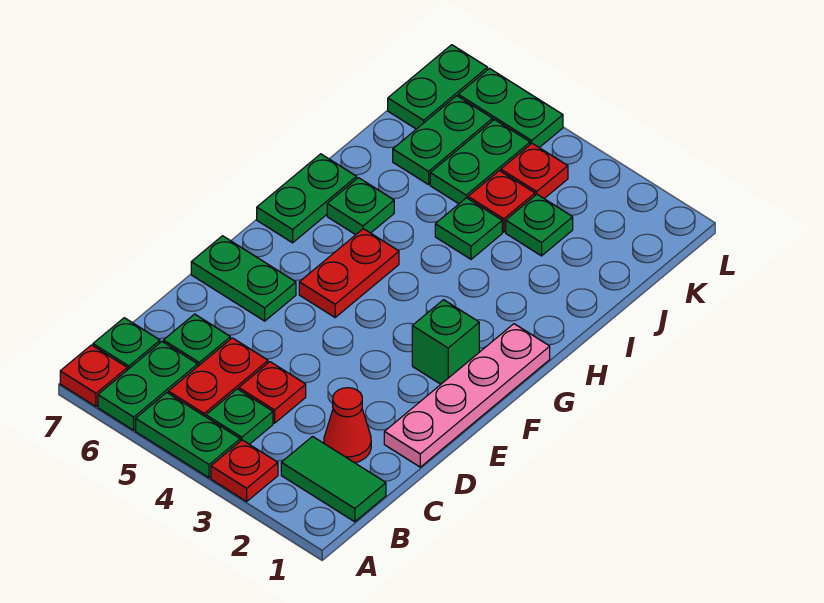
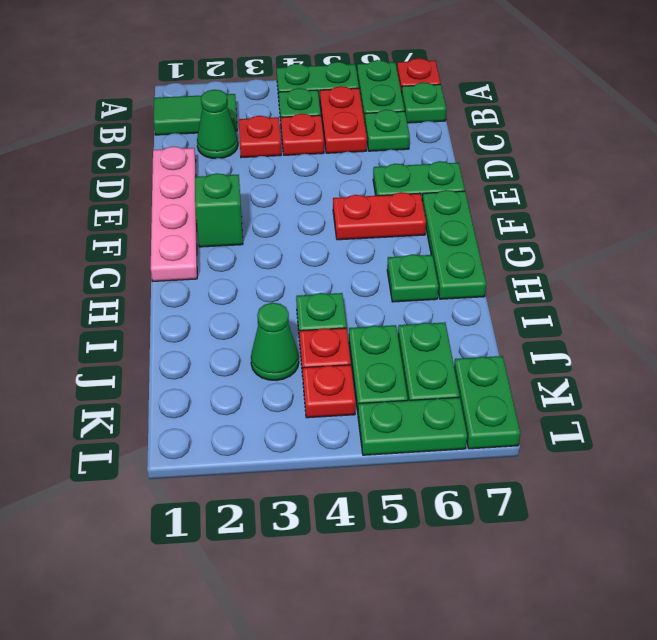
red 1x1 plate [211,440,278,501] -> red 1x1 plate moved to [239,116,281,158]
red 1x1 cone [324,388,371,463] -> green 1x1 cone [197,90,238,159]
red 1x2 plate [299,229,399,317] -> red 1x2 plate turned to [333,192,426,240]
green 1x2 plate [257,154,357,243] -> green 1x3 plate [422,190,486,299]
green 1x1 plate [506,194,573,256] -> green 1x1 cone [251,303,299,380]

